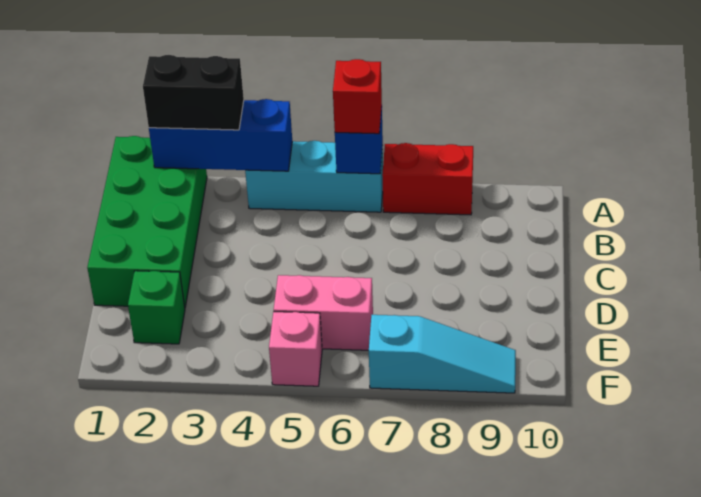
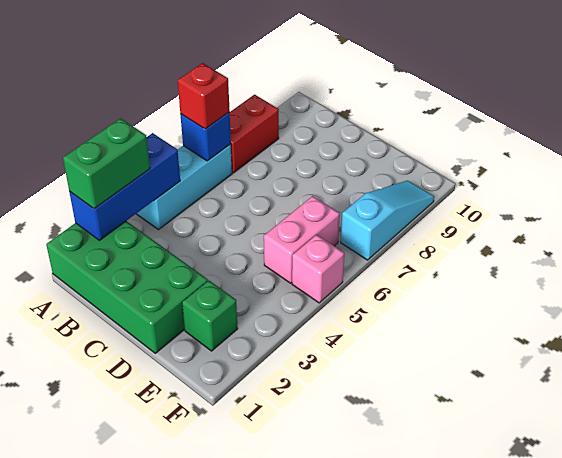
black 1x2 brick [143,55,244,130] -> green 1x2 brick [63,118,150,209]

